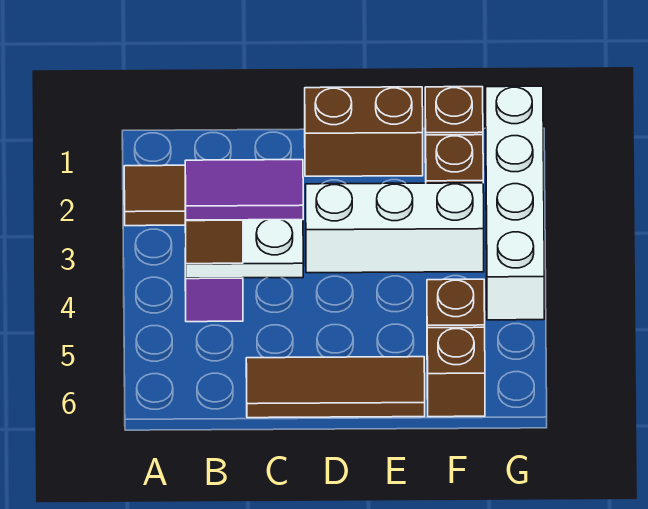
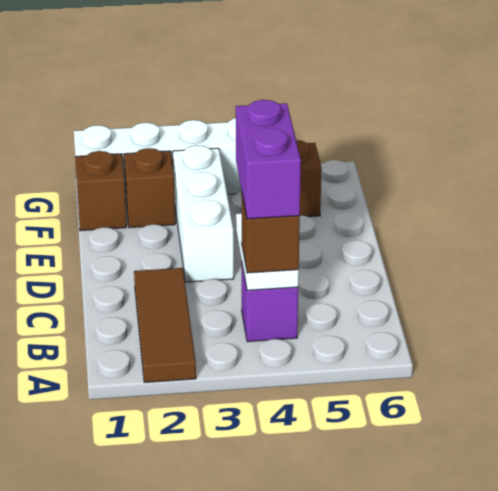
purple 1x2 tile [185,160,303,220] -> purple 1x2 brick [236,100,301,219]
brown 1x3 tile [246,357,425,418] -> none
brown 1x2 brick [305,87,423,176] -> none
brown 1x1 brick [427,327,485,417] -> none

